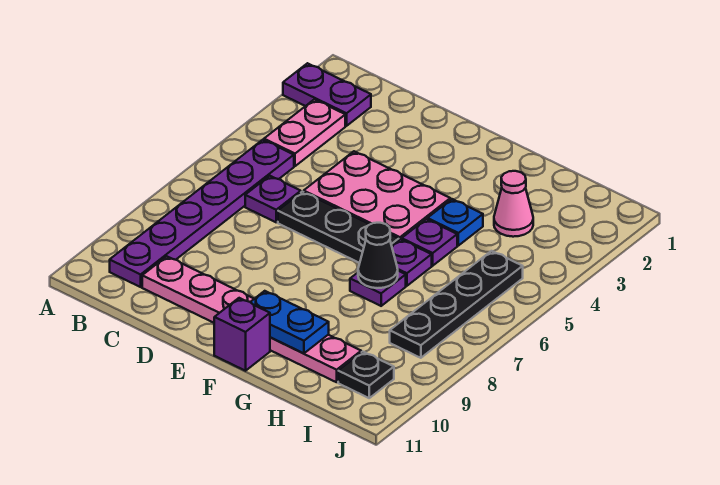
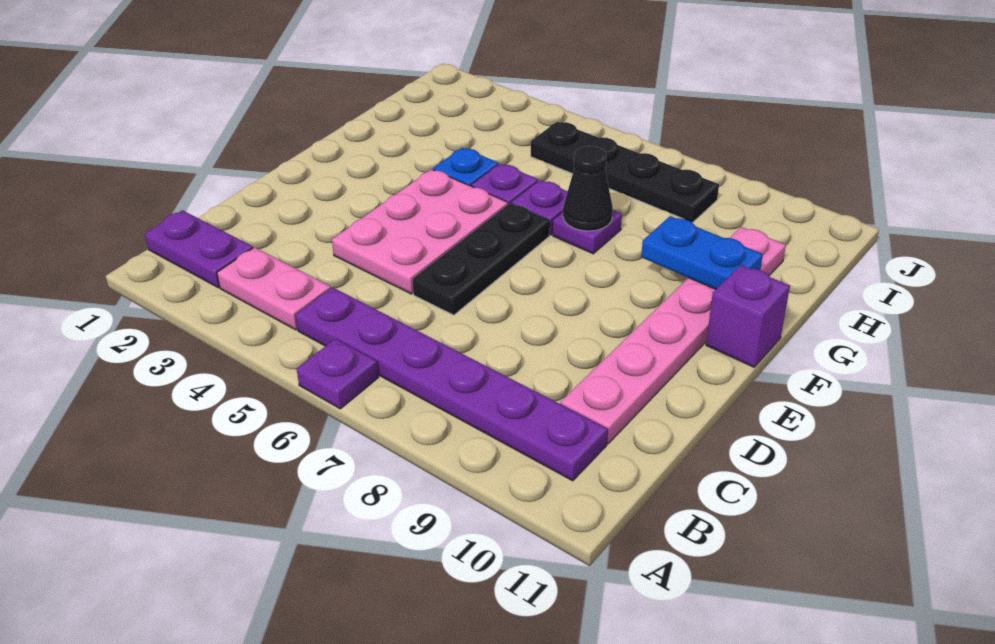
purple 1x2 plate [283,63,371,126] -> purple 1x2 plate turned to [145,210,253,288]
purple 1x1 plate [245,176,301,222] -> purple 1x1 plate moved to [297,339,378,409]
blue 1x2 plate [251,291,329,353] -> blue 1x2 plate turned to [641,216,763,289]
pink 1x1 cone [494,171,533,237] -> none
black 1x1 plate [338,352,394,398] -> none

